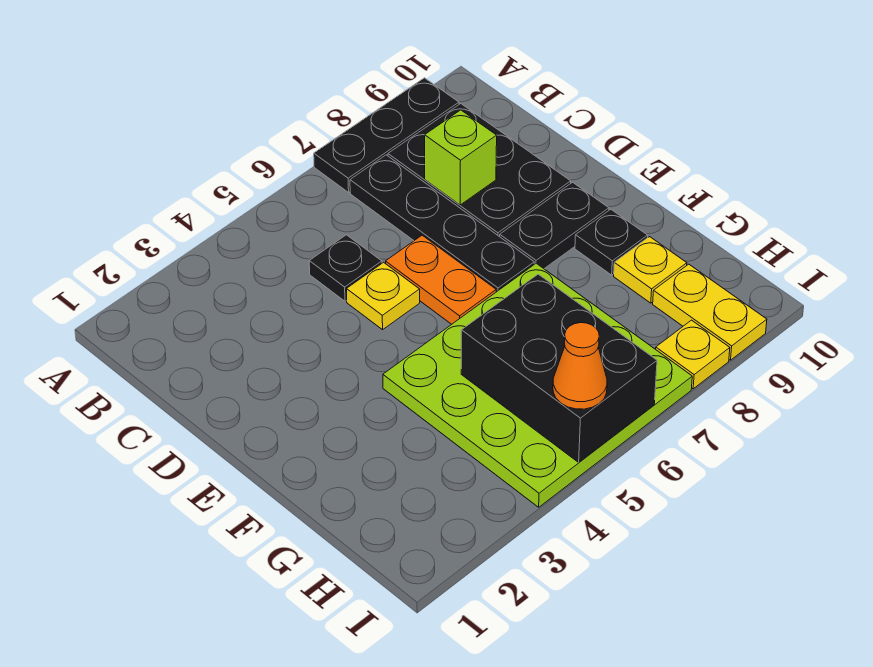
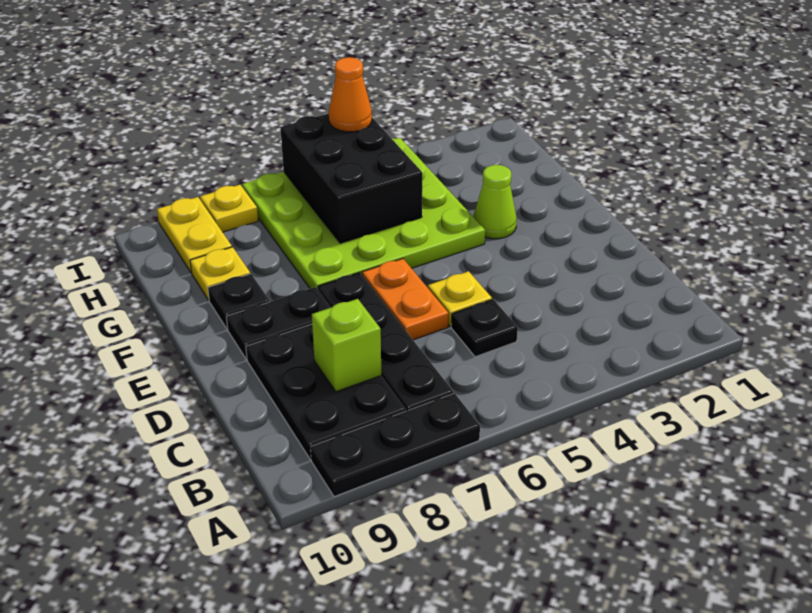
none -> lime 1x1 cone [473,165,517,239]

